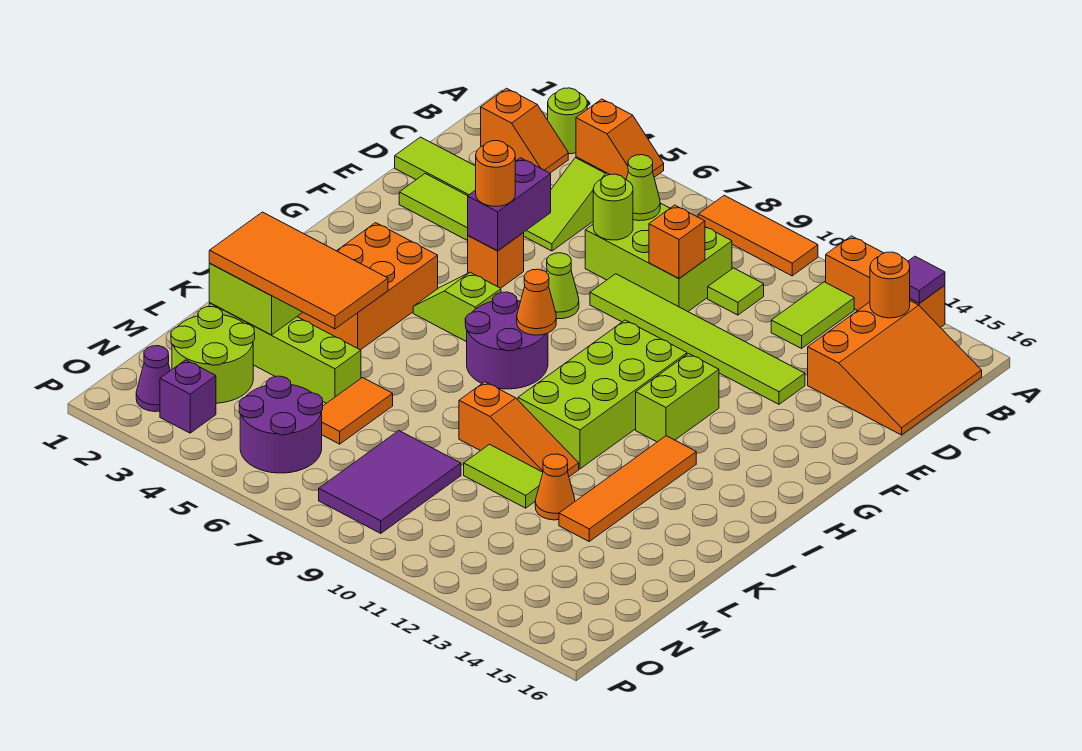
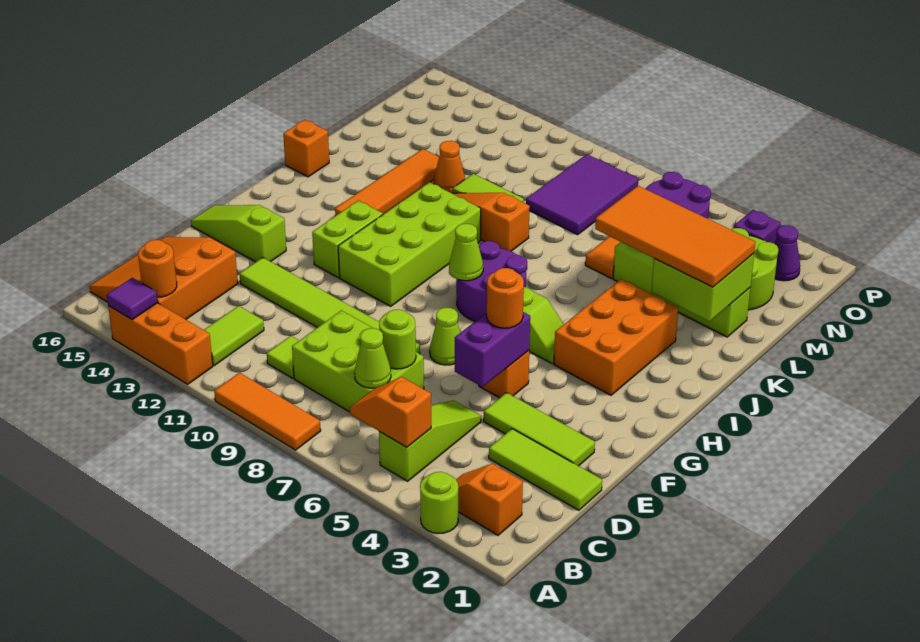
orange 1x1 brick [649,205,705,279] -> orange 1x1 brick moved to [283,120,329,177]
none -> lime 1x3 slope [191,205,286,262]
orange 1x1 cone [517,269,556,335] -> lime 1x1 cone [449,224,483,281]

